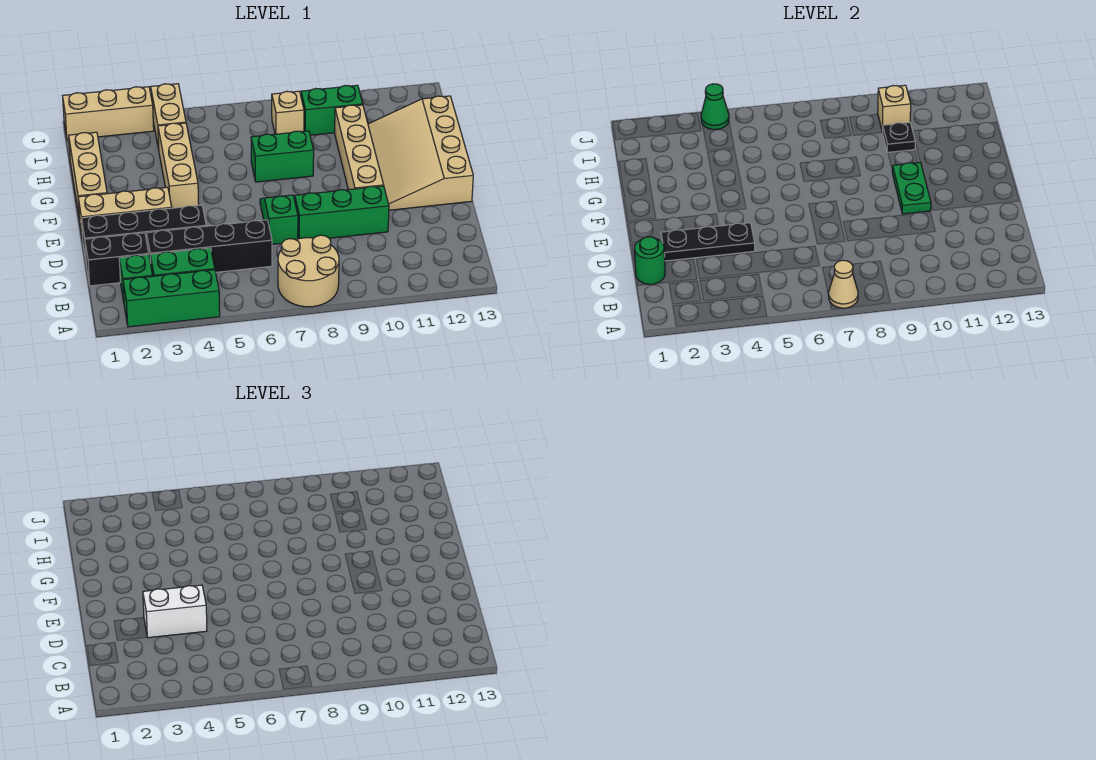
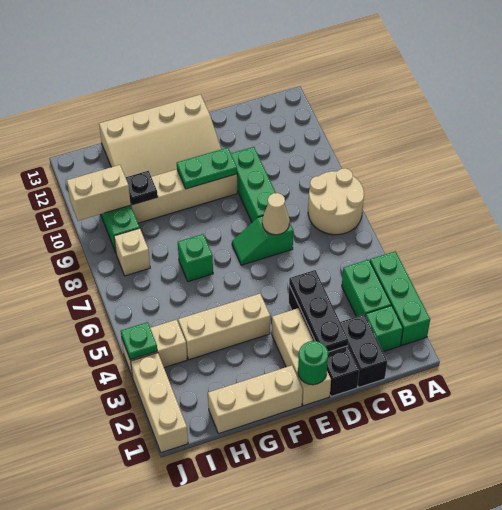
tan 1x1 cone [829,260,858,308] -> tan 1x1 cone moved to [262,193,289,235]
green 1x1 round brick [634,237,665,284] -> green 1x1 round brick moved to [298,341,328,385]
black 1x4 brick [147,220,272,272] -> none
white 1x2 brick [143,585,207,638] -> none
green 1x2 brick [251,131,314,182] -> green 1x1 brick [178,234,213,282]
tan 1x1 brick [878,85,911,132] -> tan 1x2 brick [67,165,131,221]
green 1x1 cone [701,84,729,129] -> green 1x1 plate [121,322,157,360]

